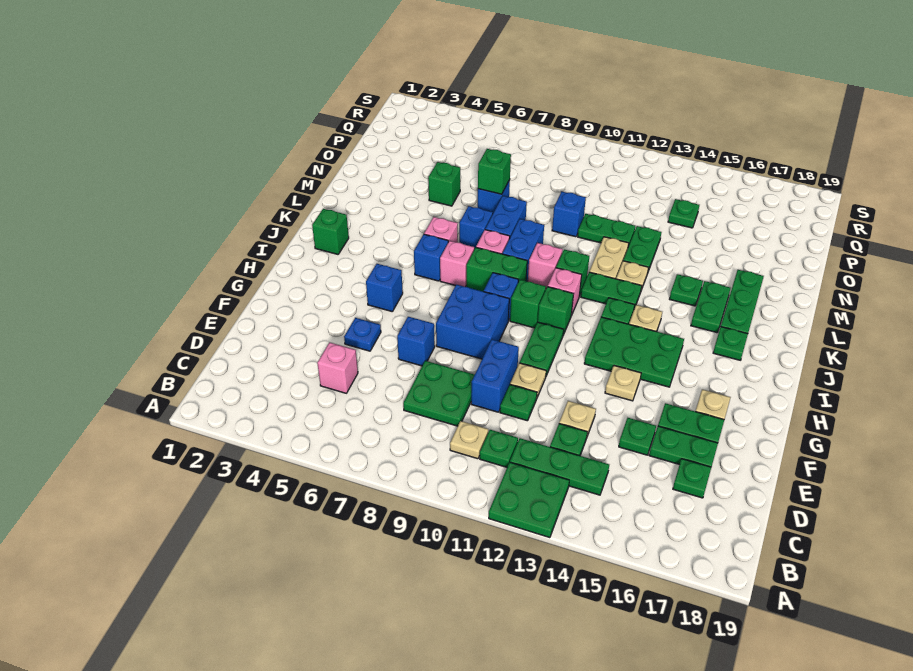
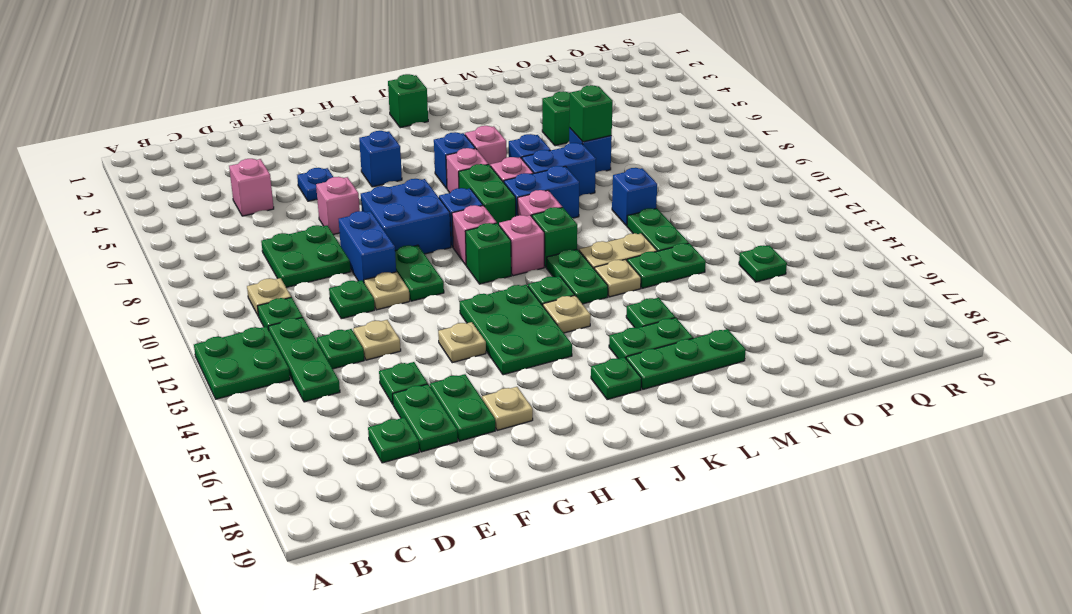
blue 1x2 brick [471,340,519,412] -> blue 1x2 brick turned to [339,211,396,282]
blue 1x1 brick [397,317,435,366] -> pink 1x1 brick [316,177,360,235]
green 1x2 plate [520,322,564,376] -> green 1x2 plate turned to [395,245,444,301]
green 1x1 brick [510,280,546,328] -> pink 1x1 brick [452,205,497,265]

